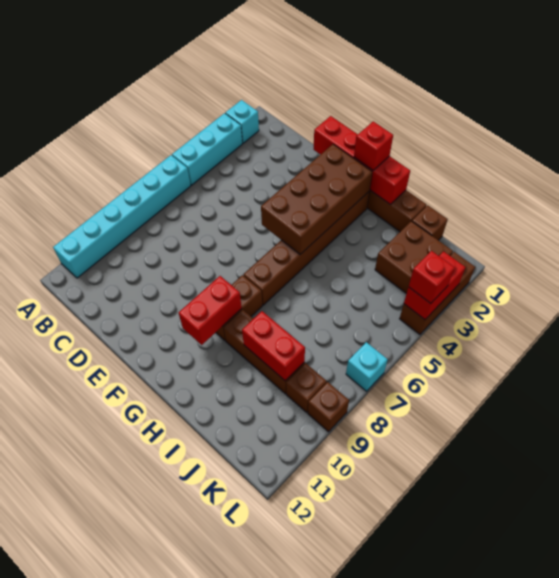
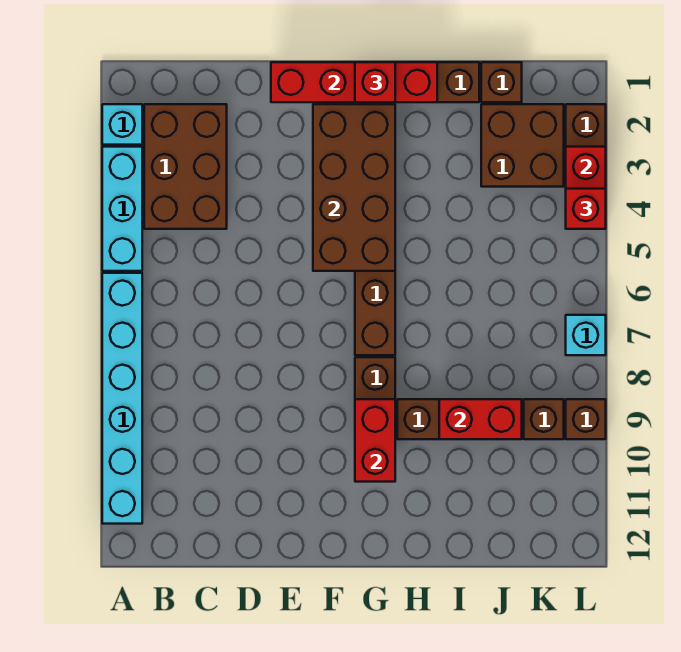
none -> brown 2x3 brick [144,104,227,229]

